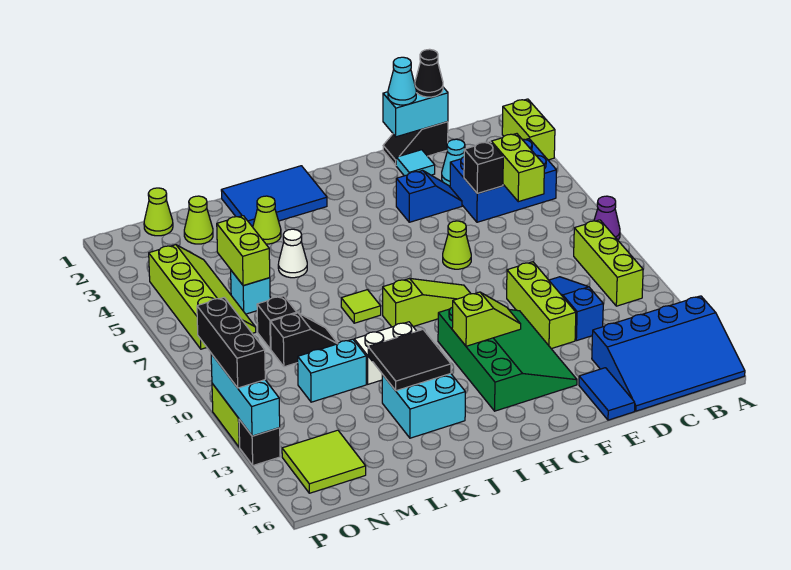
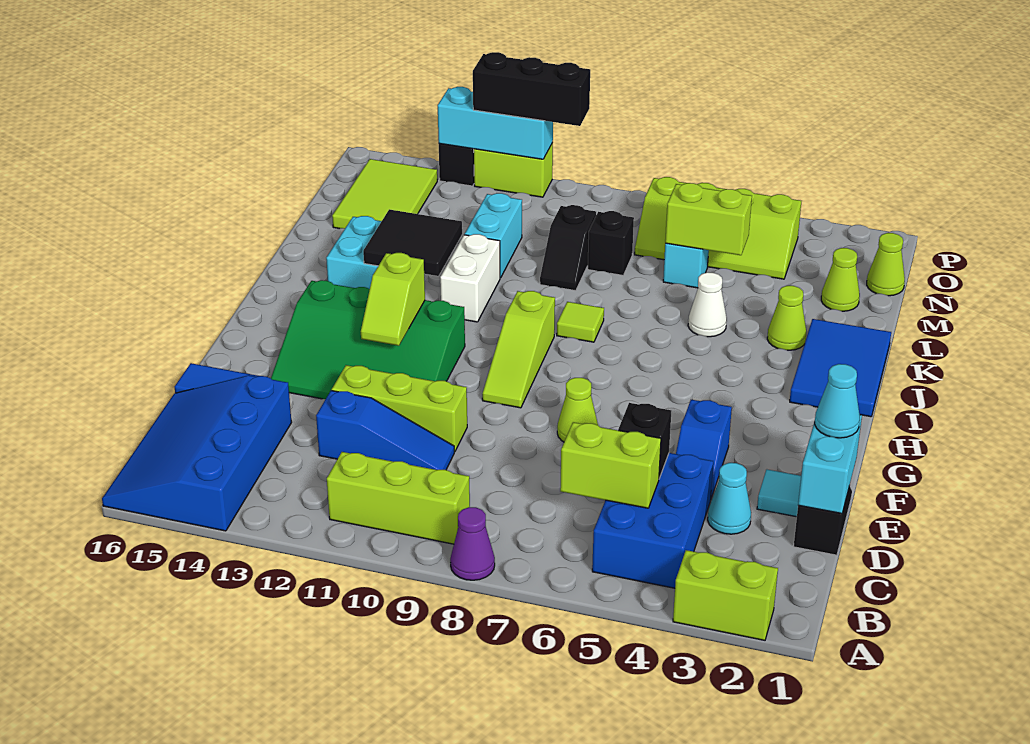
black 1x1 cone [415,49,443,97] -> none
lime 2x2 tile [282,430,366,493] -> lime 2x3 tile [332,159,437,229]

